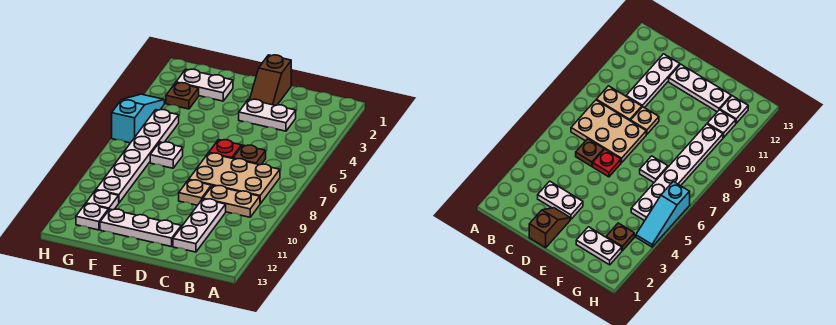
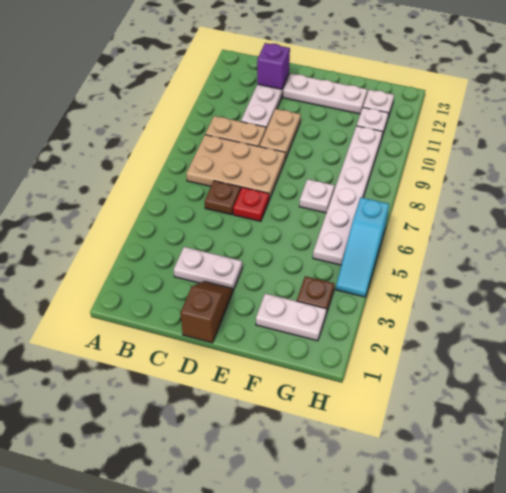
none -> purple 1x1 brick [257,43,290,89]
tan 1x1 plate [179,180,211,205] -> tan 1x2 plate [260,109,301,159]

